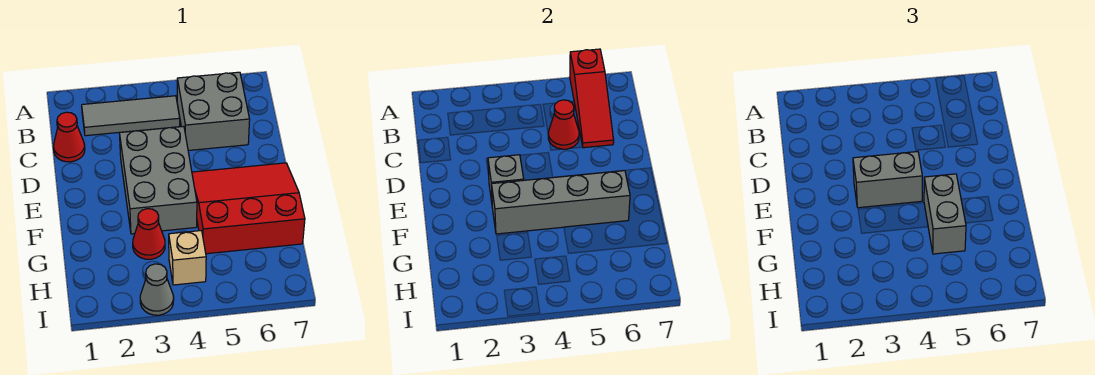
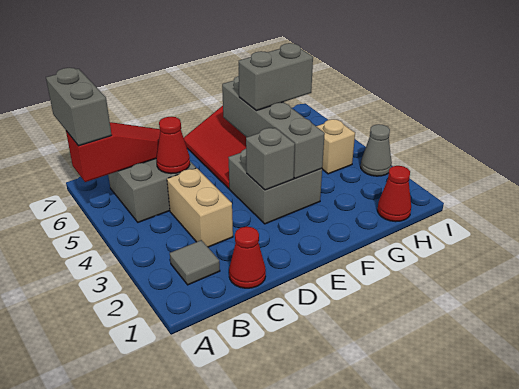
grey 1x3 tile [82,96,180,136] -> grey 1x1 tile [170,240,220,285]
none -> tan 1x2 brick [167,168,233,247]
grey 2x3 brick [120,126,197,234] -> grey 2x2 brick [228,149,322,224]
grey 1x2 brick [853,152,922,208] -> grey 1x2 brick moved to [46,68,111,146]
red 1x1 cone [133,209,165,259] -> red 1x1 cone moved to [377,166,411,222]

